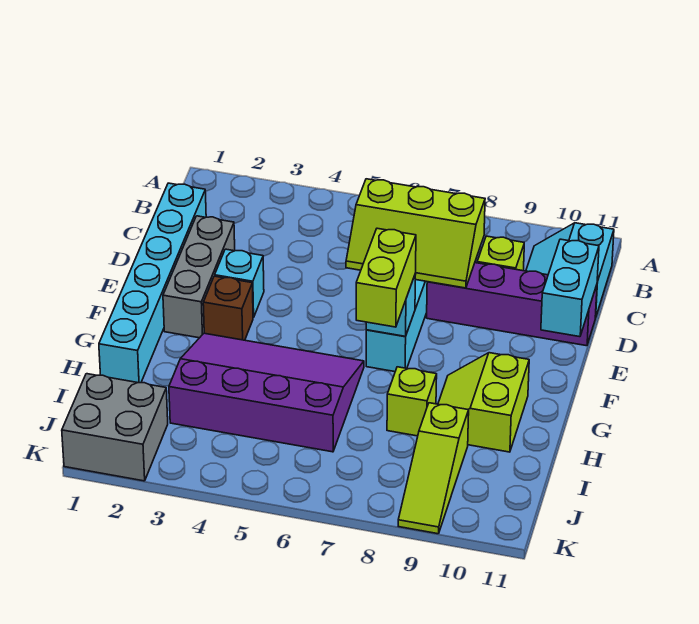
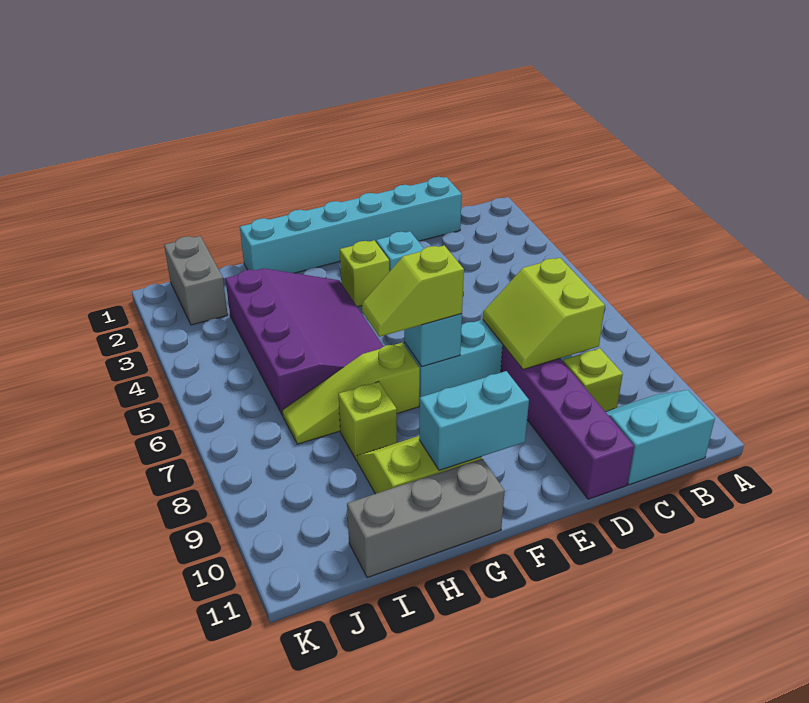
lime 2x3 slope [346,179,485,288] -> lime 2x2 slope [483,258,605,370]
grey 1x3 brick [163,216,235,338] -> grey 1x3 brick moved to [347,459,505,578]
cyan 1x2 brick [541,239,599,337] -> cyan 1x2 brick moved to [419,371,529,470]
brown 1x1 brick [203,276,253,340] -> lime 1x1 brick [340,240,389,307]
lime 1x2 brick [356,228,416,327] -> lime 1x2 slope [362,245,464,337]
lime 1x3 slope [398,403,469,534] -> lime 1x3 slope moved to [282,343,420,444]
grey 2x2 brick [62,374,168,481] -> grey 1x2 brick [164,236,228,325]

